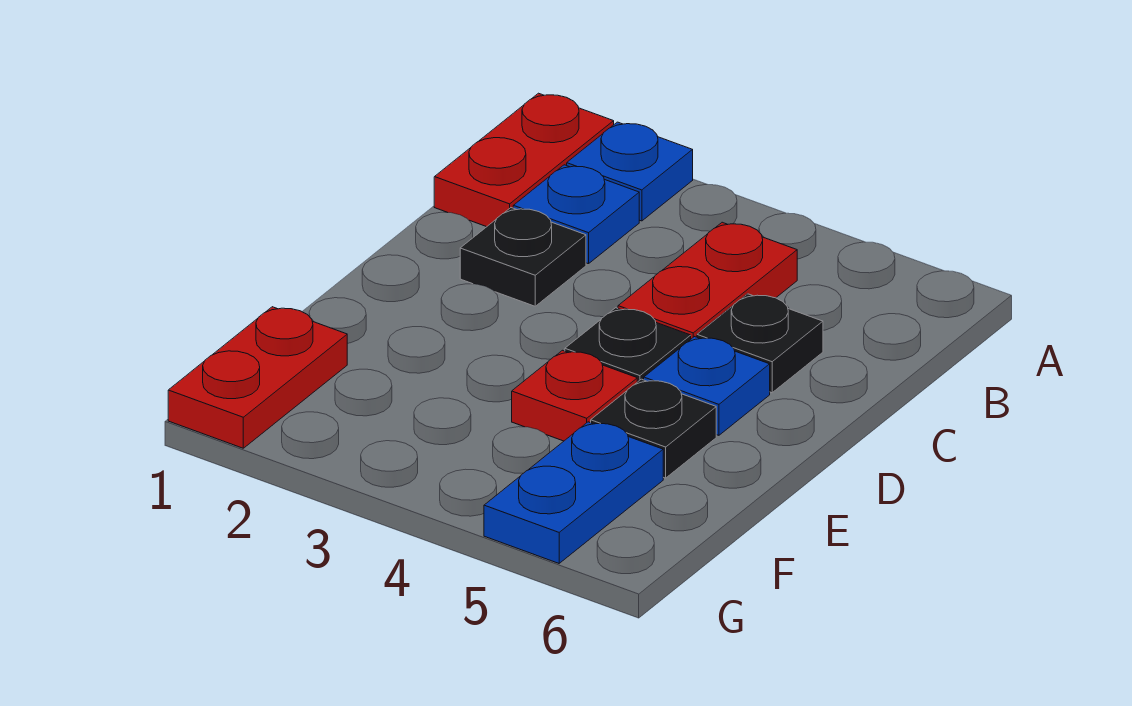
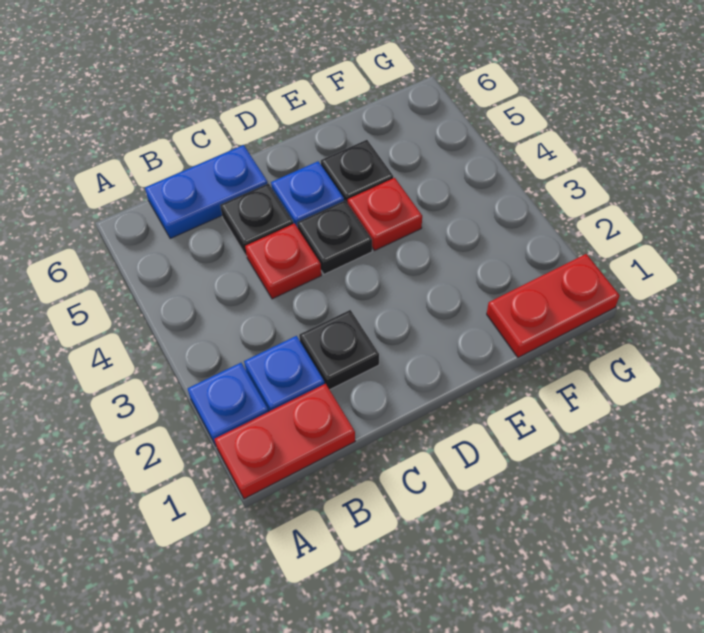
red 1x2 plate [618,222,797,339] -> red 1x1 plate [245,224,321,299]
blue 1x2 plate [484,422,663,563] -> blue 1x2 plate moved to [145,145,268,239]

